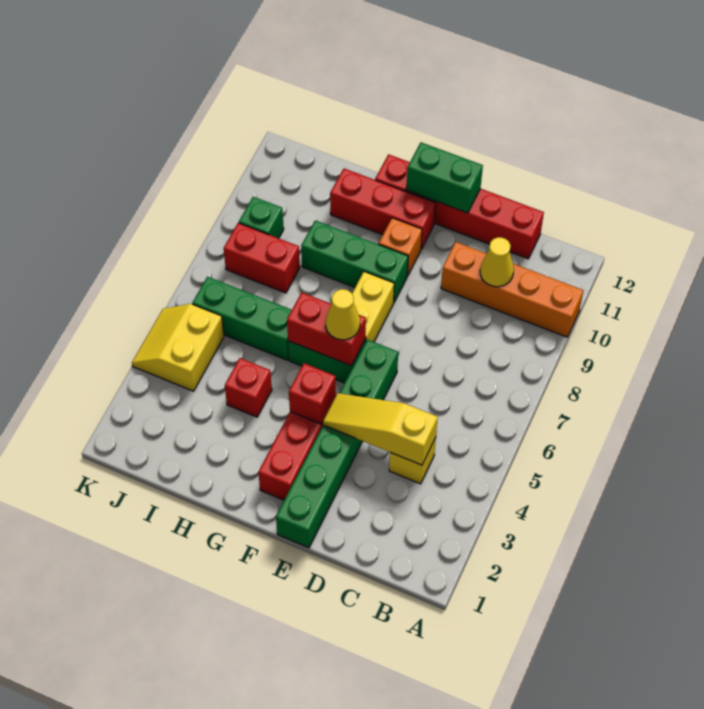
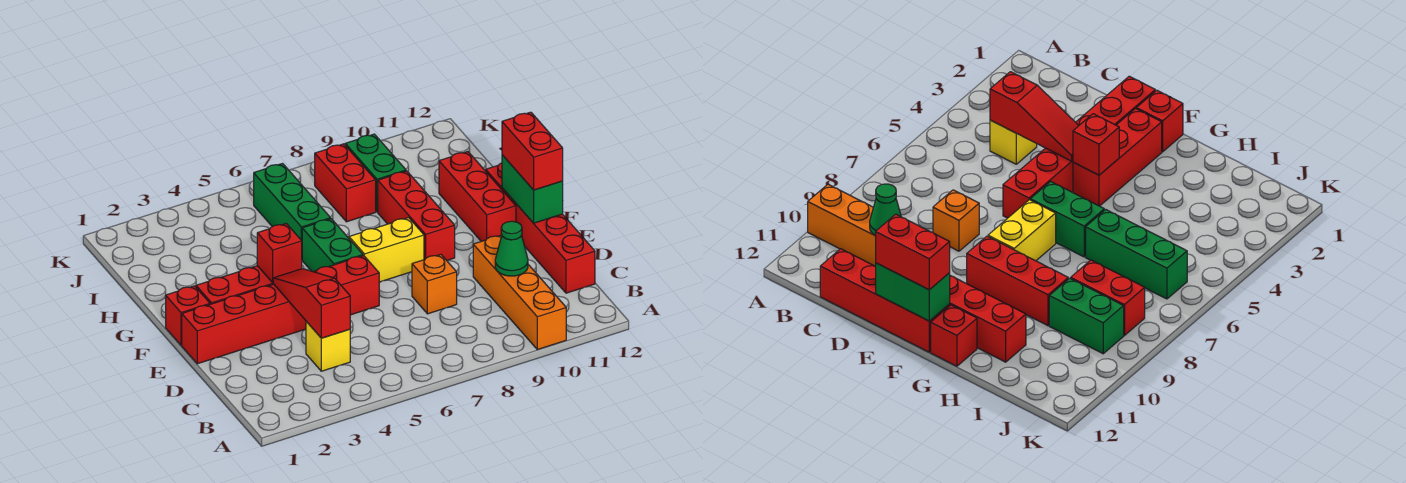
yellow 1x3 slope [323,393,438,465] -> red 1x3 slope [273,269,350,338]
yellow 1x1 cone [480,237,514,287] -> green 1x1 cone [495,221,528,276]
green 1x6 brick [276,340,398,548] -> red 1x6 brick [182,256,379,364]
red 1x2 brick [287,292,366,366] -> red 1x2 brick moved to [502,112,563,190]
yellow 1x1 cone [326,289,360,340] -> none
green 1x3 brick [301,220,408,302] -> red 1x3 brick [378,171,455,260]
orange 1x1 brick [379,218,422,276] -> orange 1x1 brick moved to [412,255,457,314]
red 1x1 brick [225,358,272,417] -> red 1x1 brick moved to [166,286,210,345]
yellow 2x2 slope [132,304,224,391] -> none
green 1x1 brick [239,197,284,238] -> green 1x2 brick [345,134,406,212]

